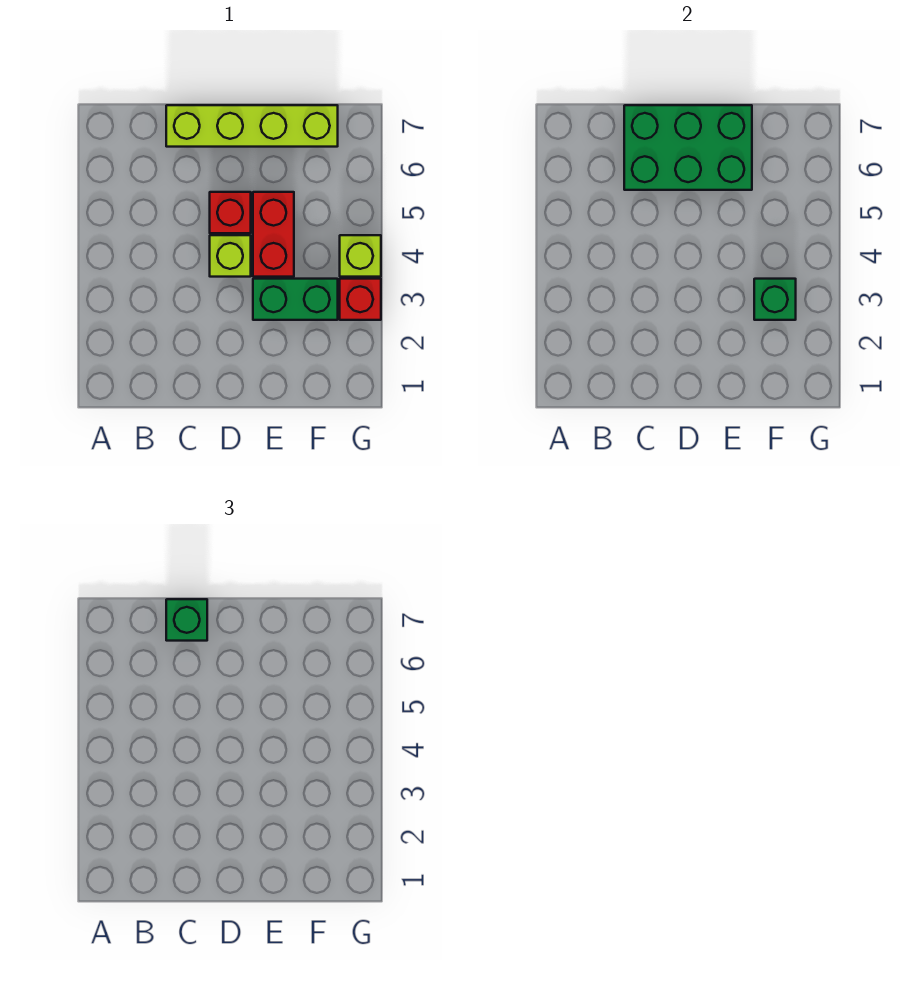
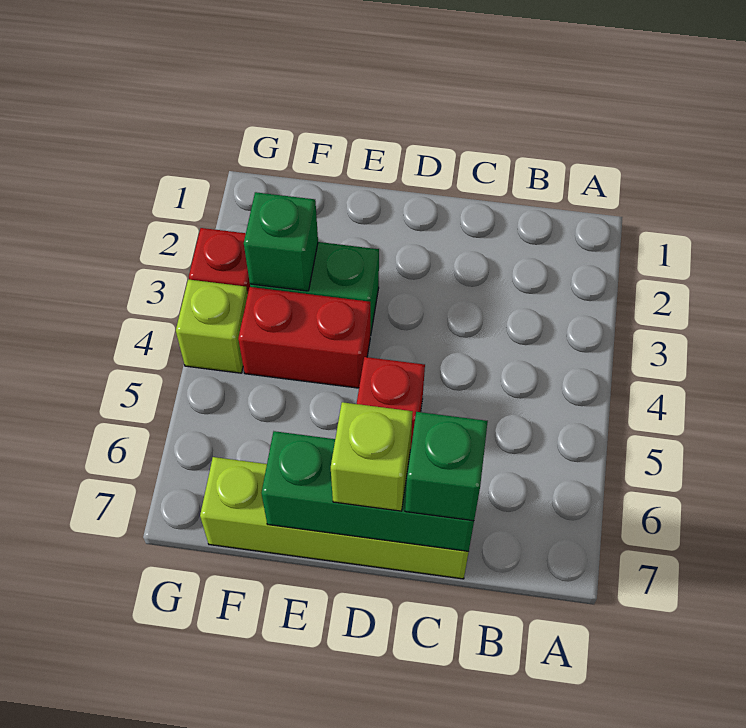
green 2x3 brick [624,105,752,190] -> green 1x3 brick [261,431,474,551]
lime 1x1 brick [210,235,251,277] -> lime 1x1 brick moved to [331,402,413,511]
red 1x2 brick [253,192,294,277] -> red 1x2 brick turned to [238,287,370,388]

